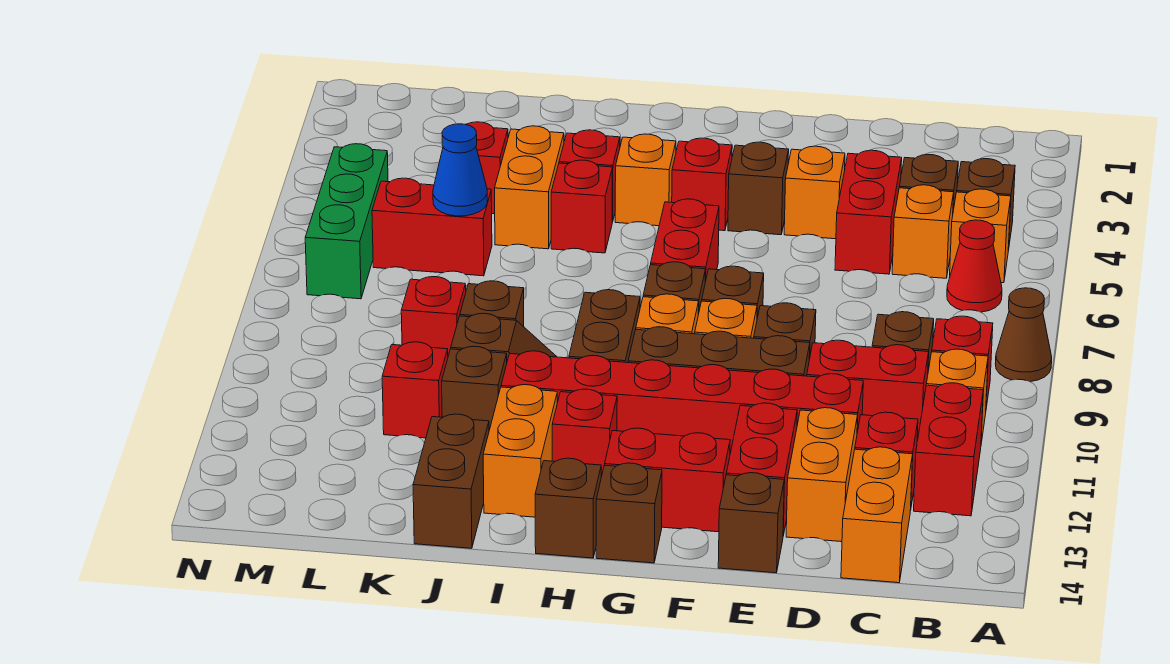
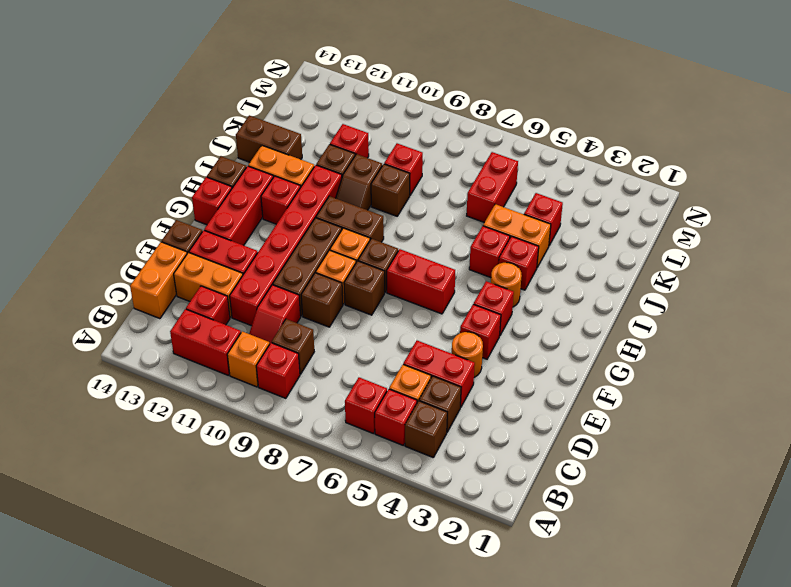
brown 1x1 cone [995,288,1052,382] -> none
orange 1x1 brick [950,189,1011,283] -> red 1x1 brick [375,389,417,445]
red 1x1 cone [947,220,1002,312] -> red 1x1 brick [345,377,387,434]
red 1x2 brick [807,340,929,441] -> red 1x2 slope [249,285,301,343]
orange 1x2 brick [841,447,913,583] -> orange 1x2 brick turned to [130,242,187,319]
orange 1x1 brick [784,146,845,239] -> orange 1x1 round brick [452,332,483,377]
brown 1x1 brick [728,142,789,235] -> red 1x1 brick [460,304,501,359]
red 1x2 brick [605,428,730,532] -> red 1x3 brick [204,166,273,245]
brown 1x1 brick [596,463,662,563] -> red 1x1 brick [192,177,232,225]
orange 1x1 brick [615,134,676,226] -> orange 1x1 round brick [491,263,522,307]
blue 1x1 cone [433,124,487,216] -> none
green 1x3 brick [305,144,388,299] -> none

